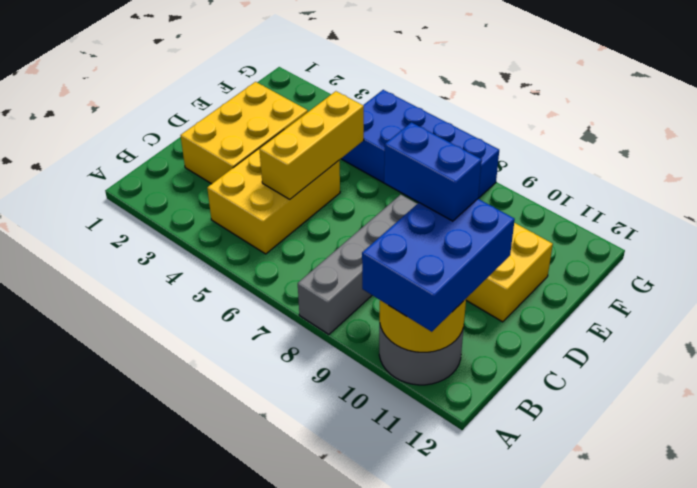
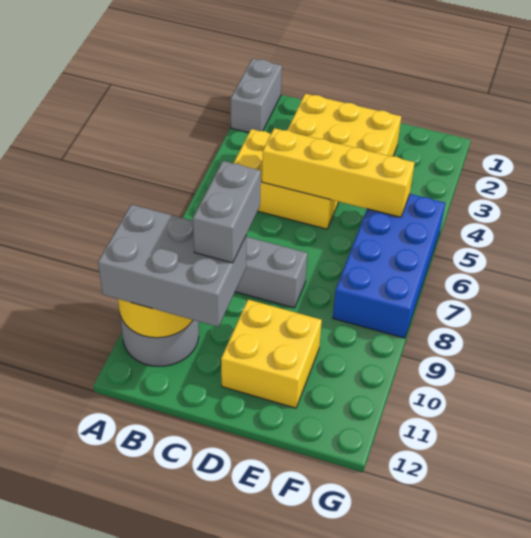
none -> grey 1x2 brick [231,59,282,133]
blue 2x3 brick [362,199,515,332] -> grey 2x3 brick [98,205,246,327]
yellow 1x3 brick [259,91,364,199] -> yellow 1x4 brick [262,128,415,217]
blue 1x2 brick [384,122,482,221] -> grey 1x2 brick [193,161,261,263]

